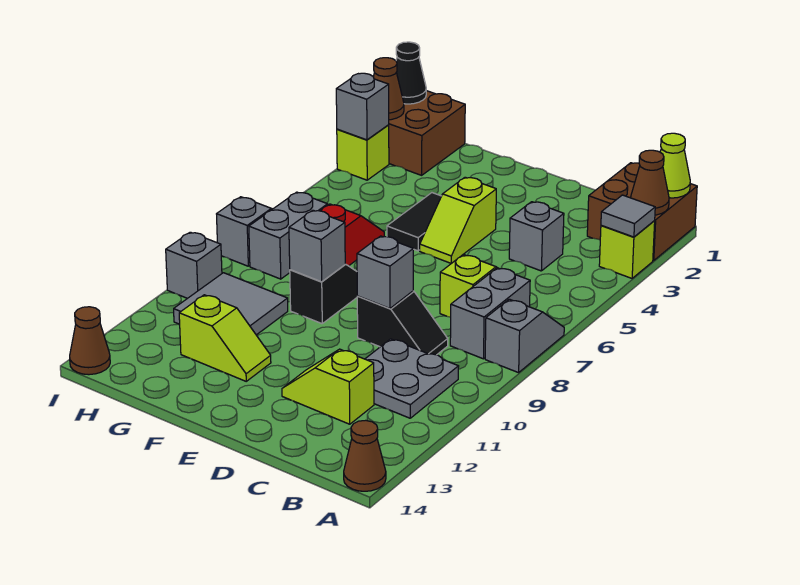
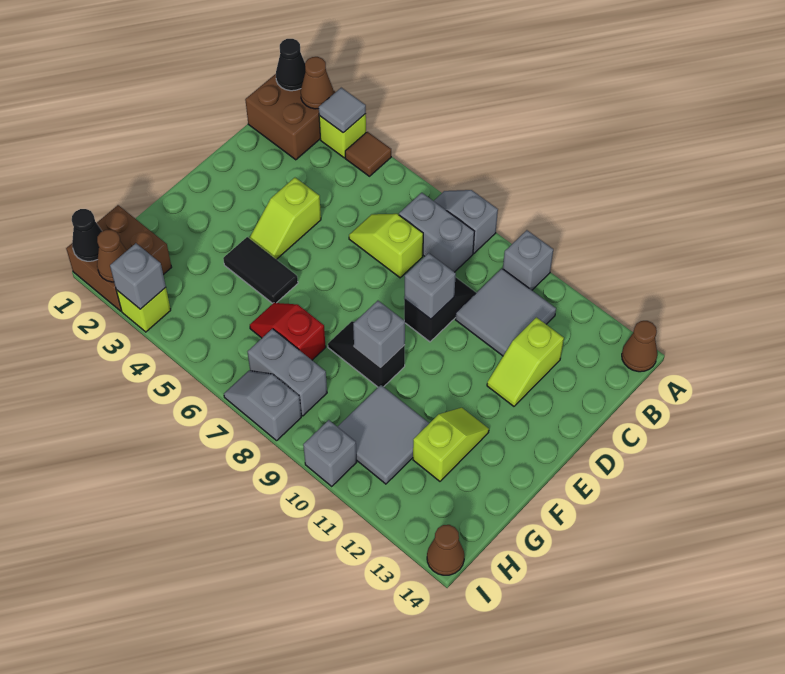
lime 1x1 cone [660,133,690,198] -> black 1x1 cone [276,39,305,91]
none -> brown 1x1 tile [345,132,391,176]
grey 2x2 plate [365,339,459,418] -> grey 2x2 tile [455,269,556,356]
grey 1x1 brick [509,202,564,271] -> grey 1x1 brick moved to [503,230,553,290]
lime 1x2 slope [420,177,496,263] -> lime 1x2 slope turned to [249,178,321,260]

